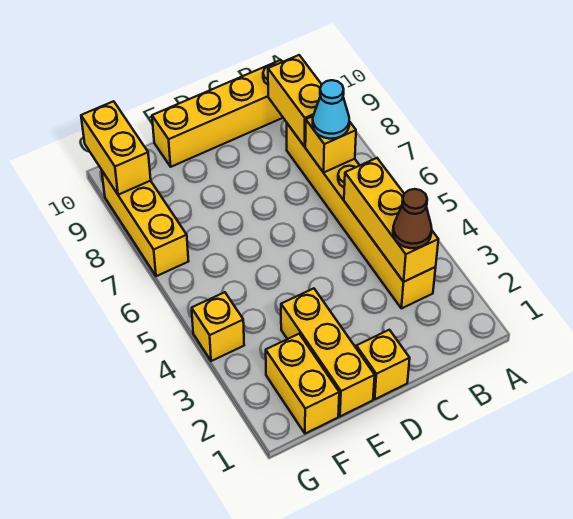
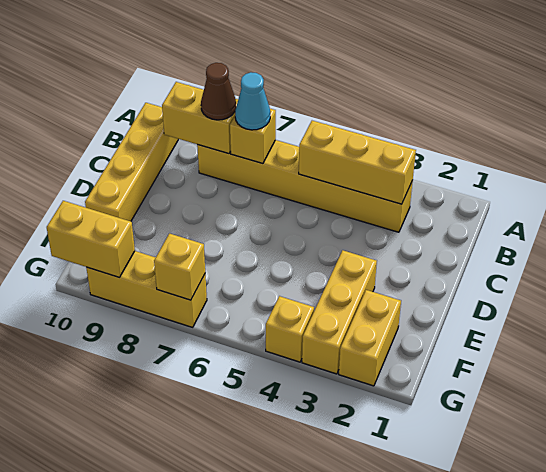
brown 1x1 cone [393,189,432,248] -> brown 1x1 cone moved to [201,63,236,120]
yellow 1x1 brick [356,330,410,399] -> yellow 1x1 brick moved to [154,233,205,300]
yellow 1x3 brick [281,288,375,416] -> yellow 1x3 brick turned to [302,250,377,374]
yellow 1x2 brick [266,334,339,434] -> yellow 1x2 brick turned to [339,290,401,386]

